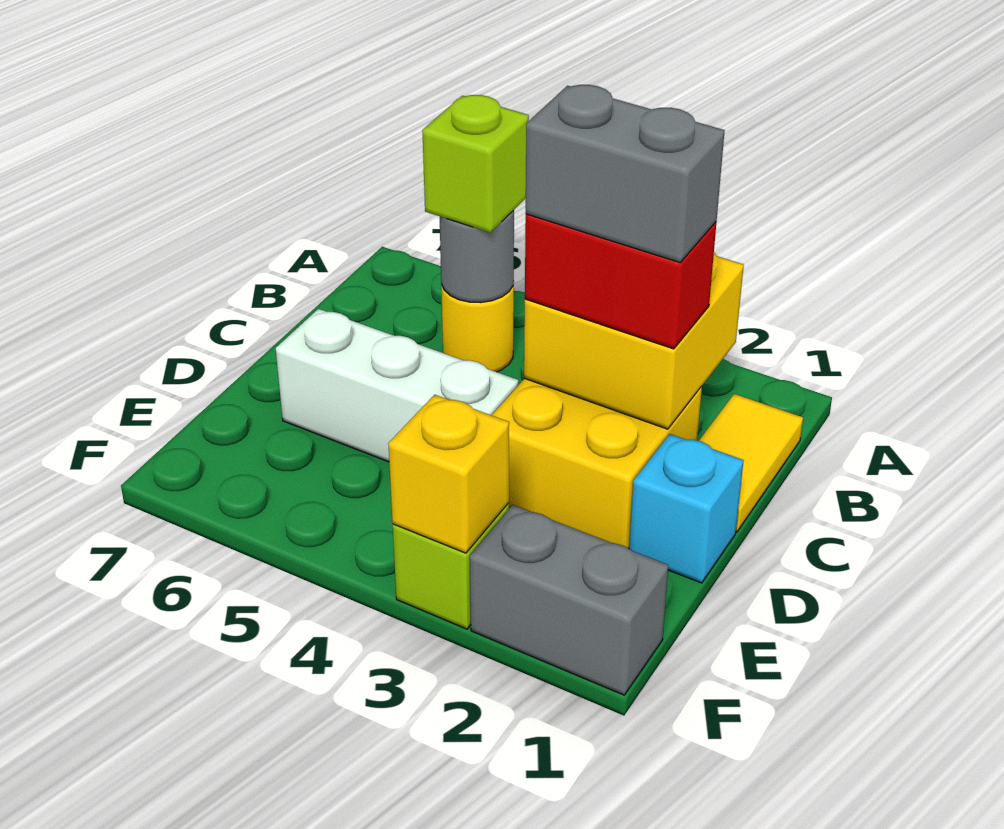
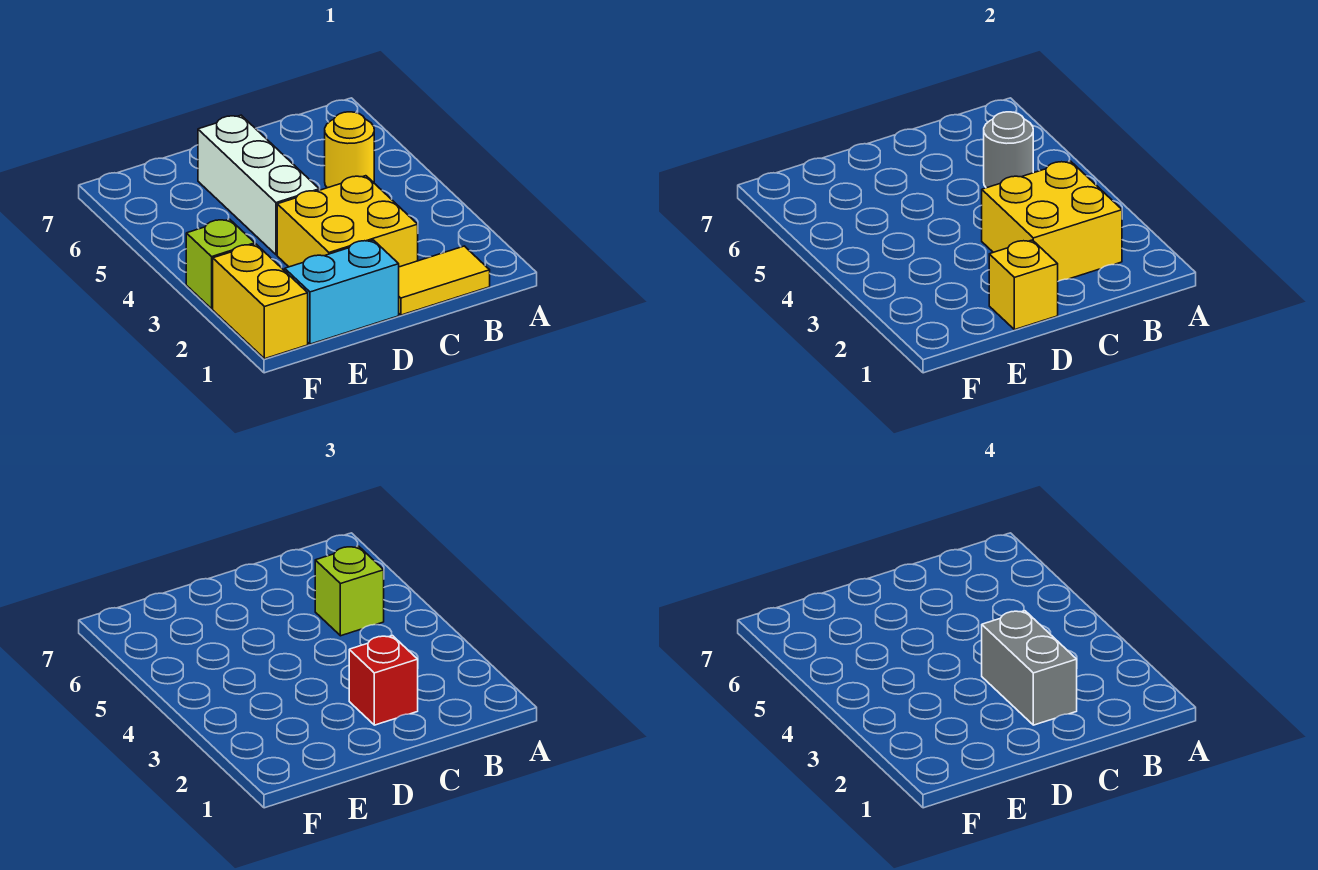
red 1x2 brick [525,214,716,349] -> red 1x1 brick [349,636,418,725]
cyan 1x1 brick [629,434,744,583] -> cyan 1x2 brick [285,240,399,344]
grey 1x2 brick [470,505,668,695] -> yellow 1x2 brick [213,244,308,359]
yellow 1x1 brick [388,395,509,553] -> yellow 1x1 brick moved to [989,240,1058,330]

